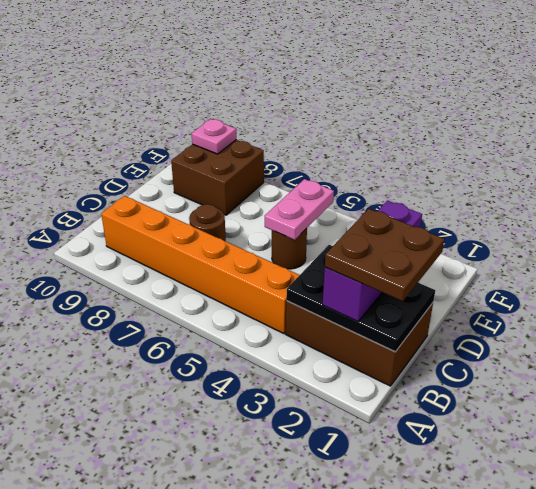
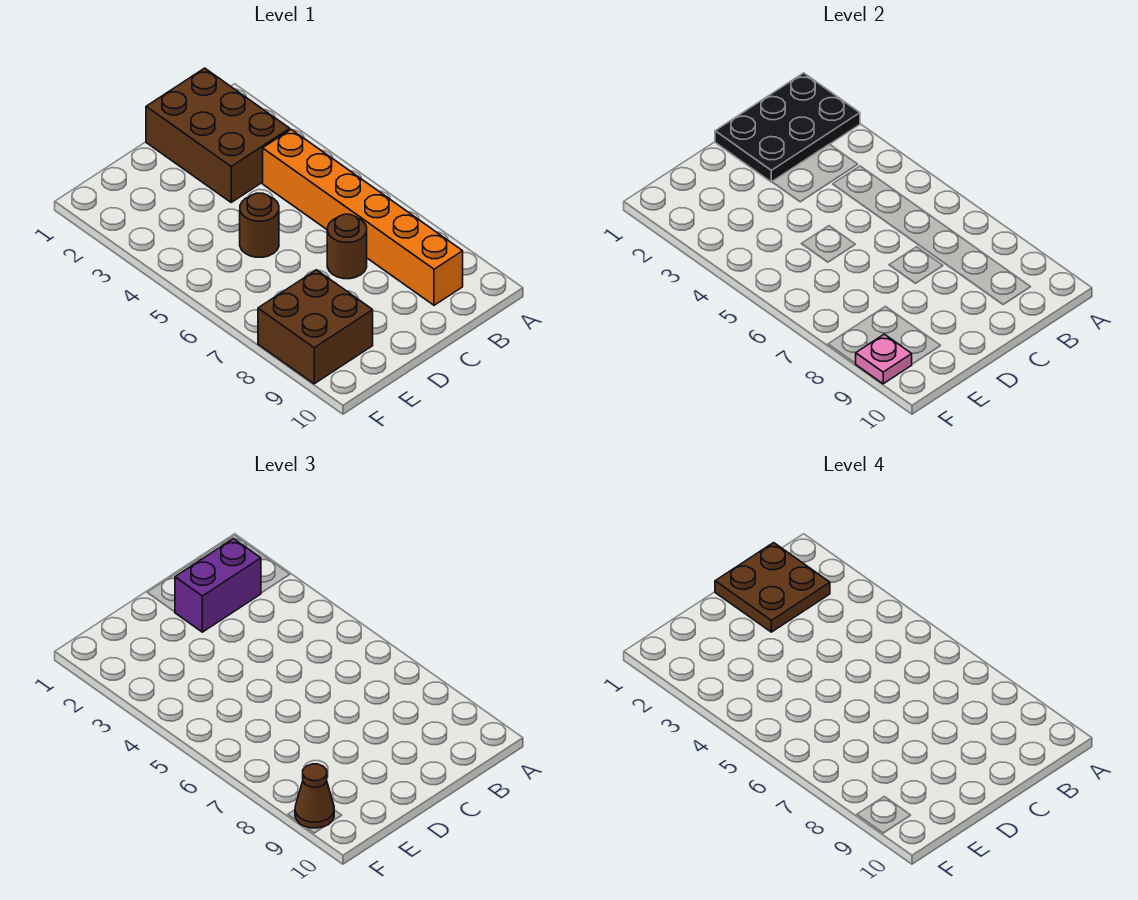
black 2x3 plate [286,245,435,352] -> black 2x3 plate turned to [715,73,860,182]
purple 1x3 brick [323,201,422,322] -> purple 1x2 brick [175,539,261,632]
pink 1x2 plate [265,179,334,240] -> none
none -> brown 1x1 cone [295,764,334,828]

